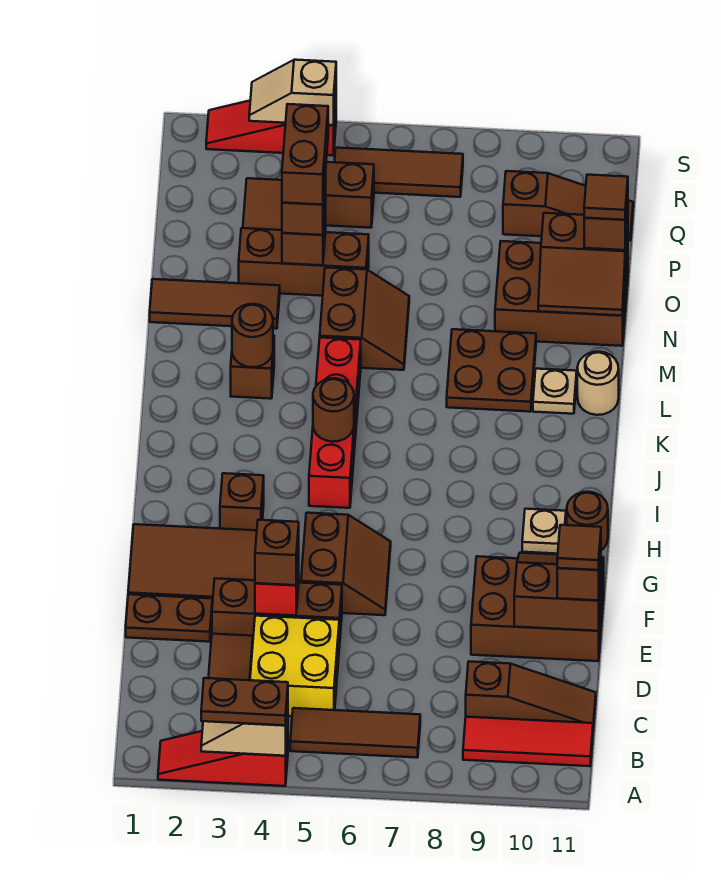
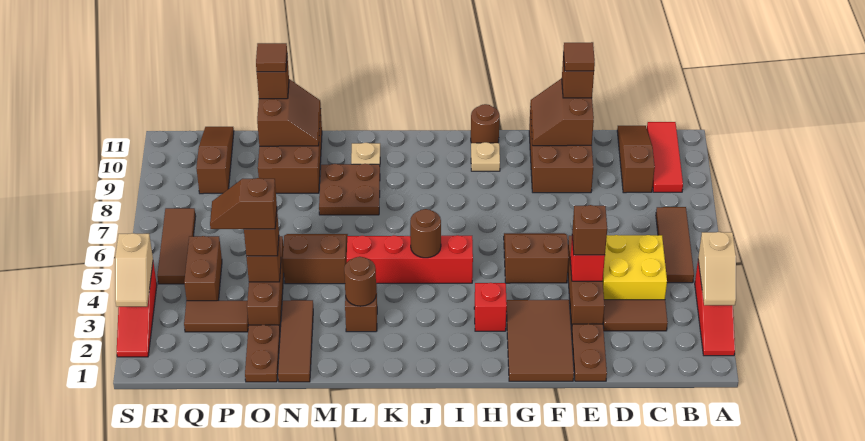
brown 1x2 plate [201,678,288,725] -> brown 1x2 plate moved to [245,325,280,382]
brown 1x1 brick [220,473,264,530] -> red 1x1 brick [474,283,507,331]
tan 1x1 round brick [577,352,619,415] -> none
brown 1x2 brick [282,104,328,205] -> brown 1x2 slope [210,178,277,229]

